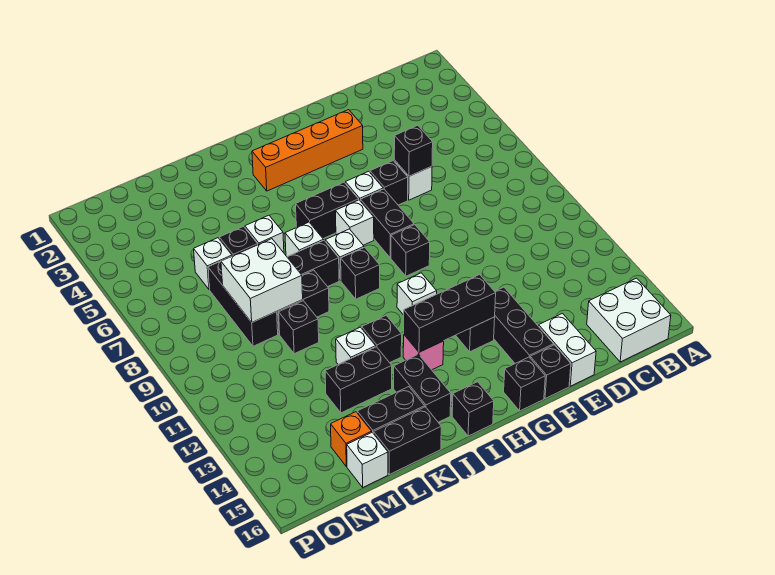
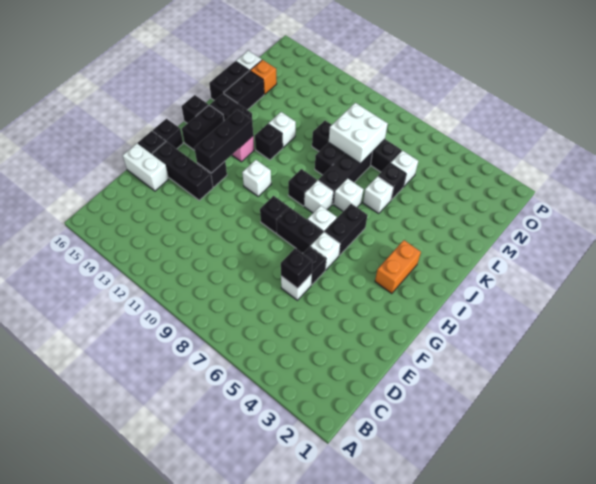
white 2x2 brick [587,278,671,362] -> none
orange 1x4 brick [252,110,363,191] -> orange 1x2 brick [375,240,421,294]
black 1x2 brick [325,347,392,413] -> black 1x2 brick moved to [182,105,224,150]

